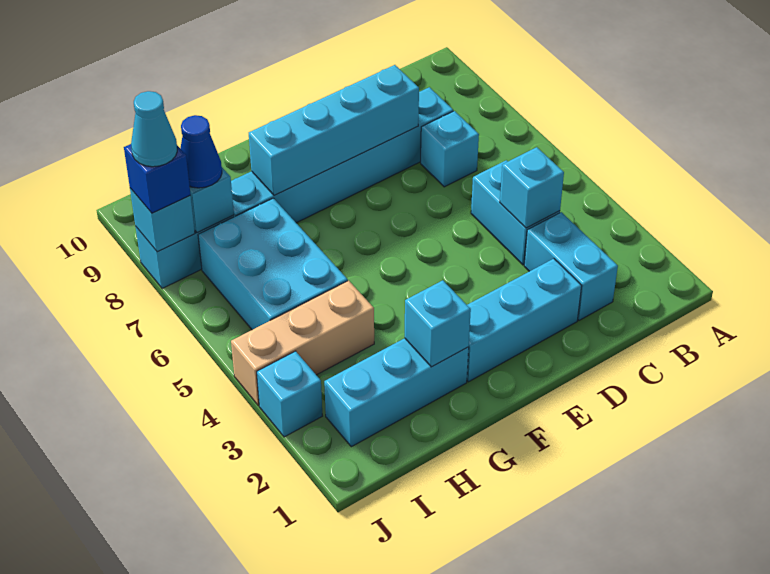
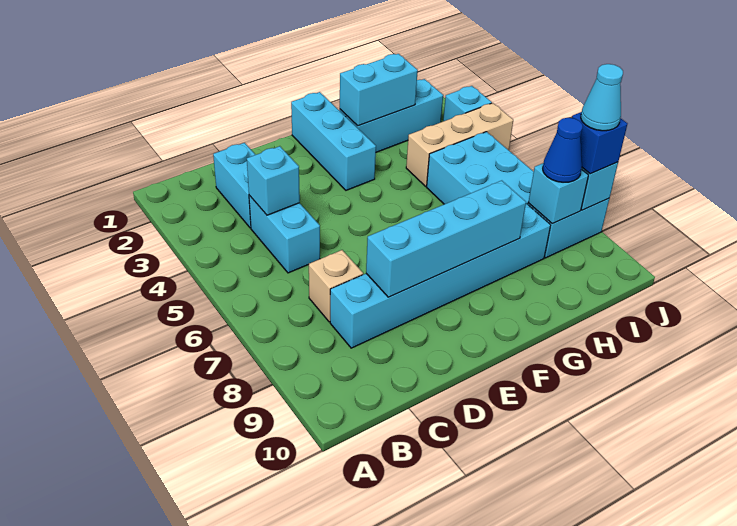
cyan 1x1 brick [421,111,479,187] -> tan 1x1 brick [309,250,363,322]
cyan 1x3 brick [467,259,582,382] -> cyan 1x3 brick turned to [291,92,376,190]
cyan 1x1 brick [405,280,471,367] -> cyan 1x2 brick [340,54,418,126]

